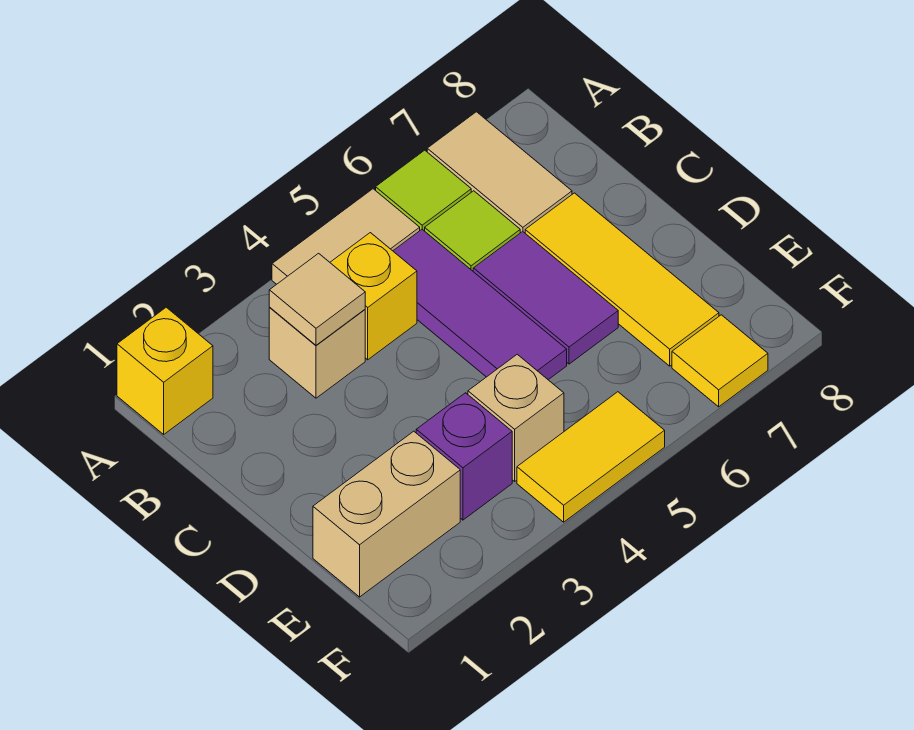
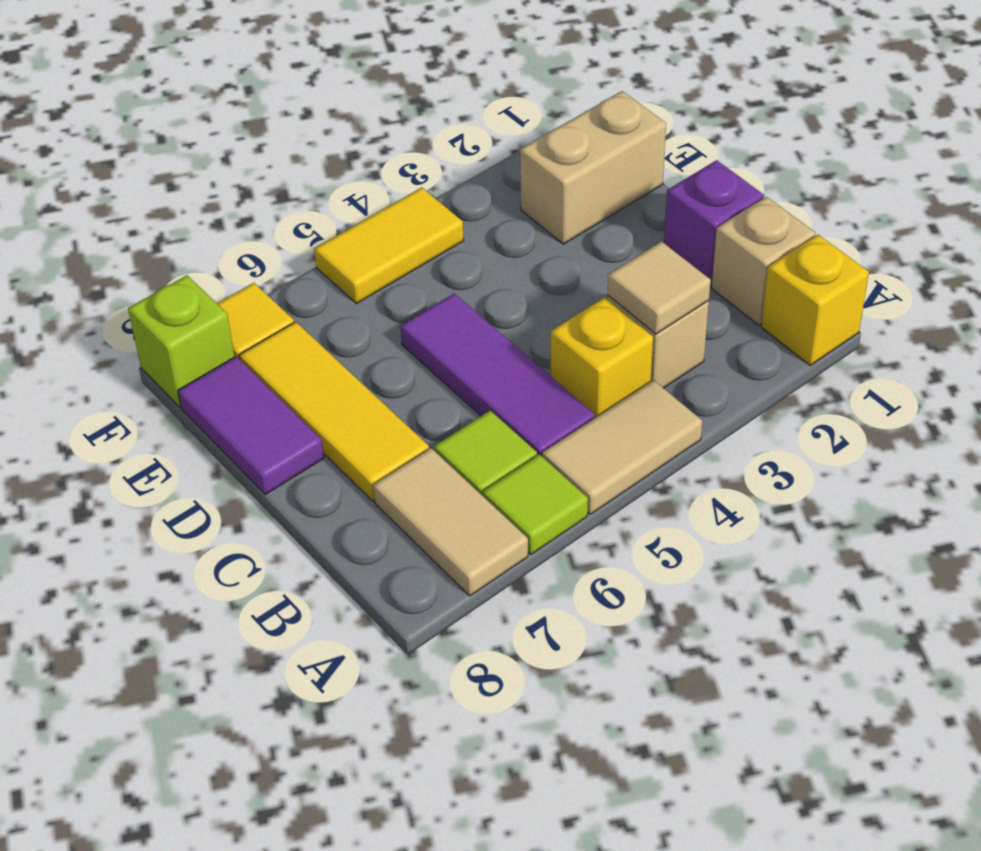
purple 1x2 tile [473,231,618,364] -> purple 1x2 tile moved to [178,357,324,494]
purple 1x1 brick [416,393,512,520] -> purple 1x1 brick moved to [664,160,764,286]
tan 1x1 brick [468,354,564,481] -> tan 1x1 brick moved to [712,197,815,325]
none -> lime 1x1 brick [128,275,234,407]

